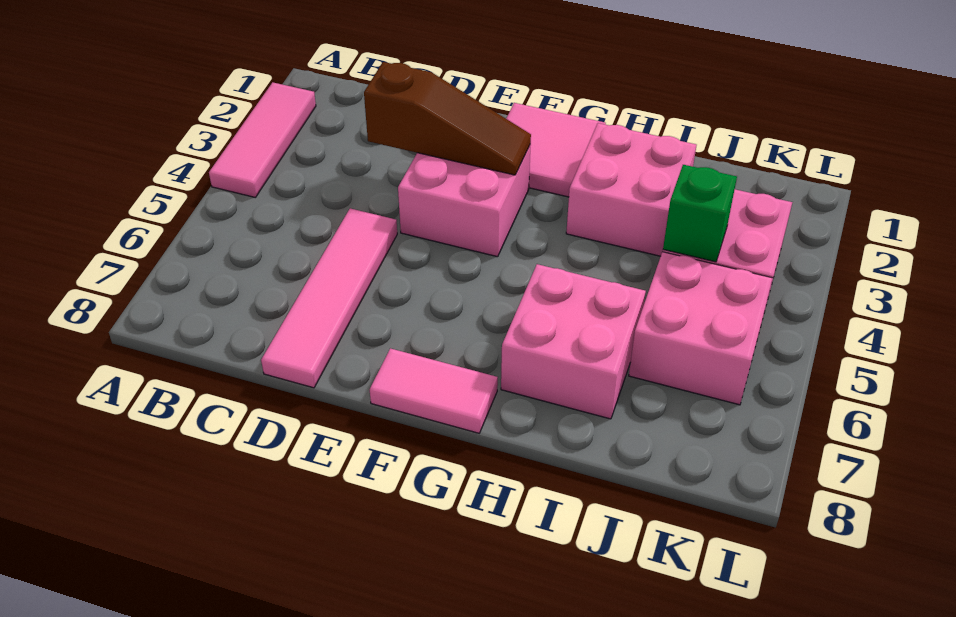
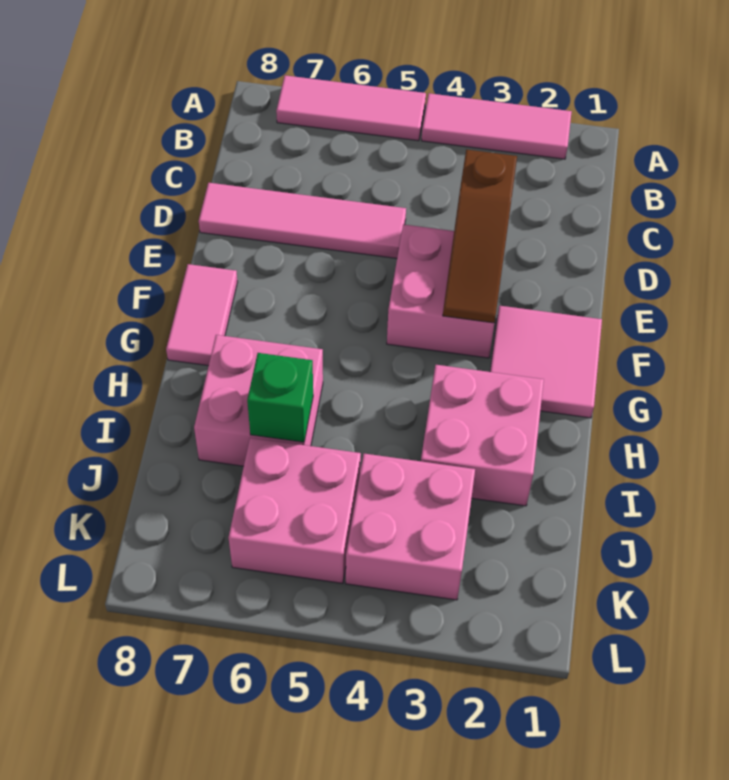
none -> pink 1x3 tile [276,75,426,141]
green 1x1 brick [663,165,737,262] -> green 1x1 brick moved to [247,353,313,442]

